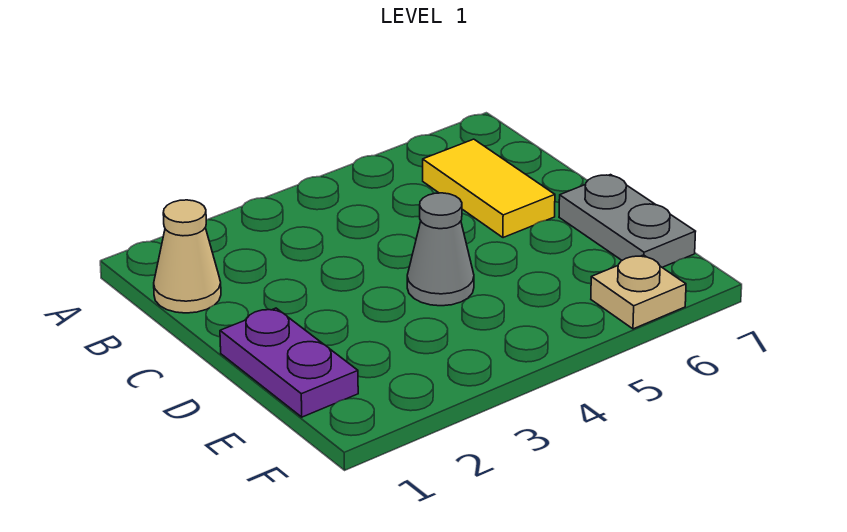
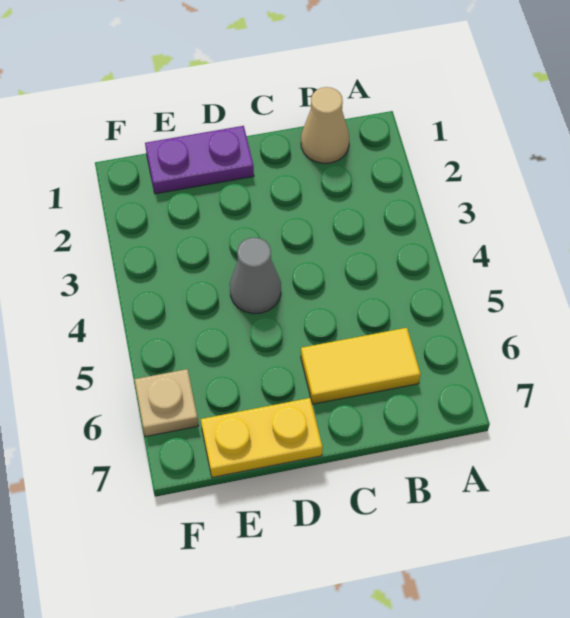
grey 1x2 plate [559,175,696,267] -> yellow 1x2 plate [201,398,323,477]

